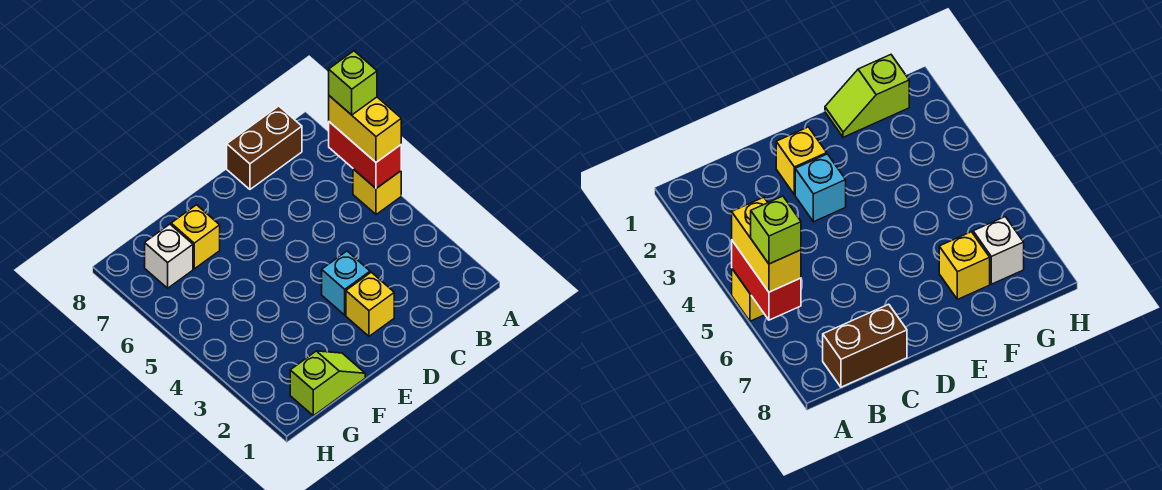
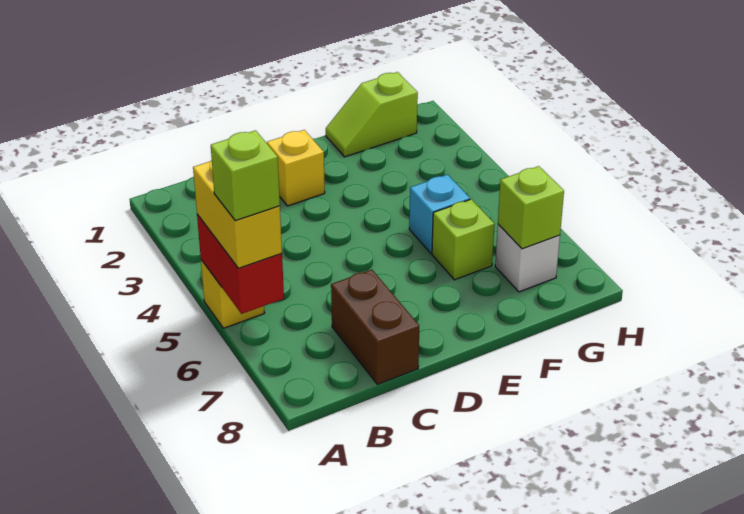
brown 1x2 brick [227,106,302,189] -> brown 1x2 brick turned to [331,270,419,384]
cyan 1x1 brick [322,251,370,315] -> cyan 1x1 brick moved to [409,175,470,253]
none -> lime 1x1 brick [432,199,495,280]
yellow 1x1 brick [171,205,220,269] -> none
none -> lime 1x1 brick [498,166,564,249]

